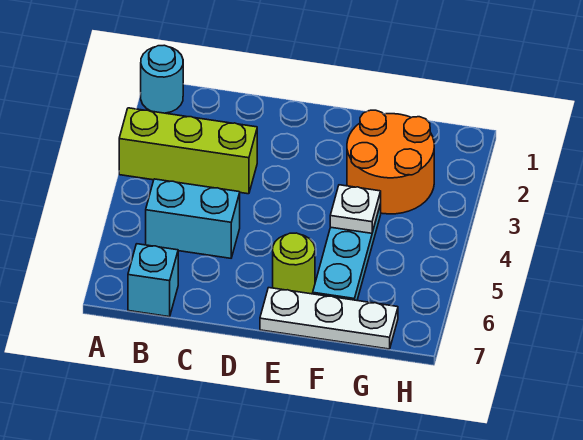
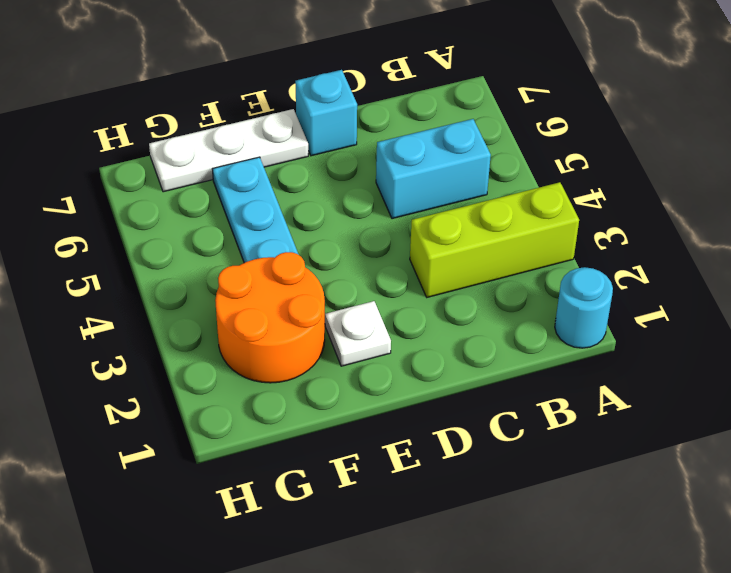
cyan 1x1 brick [128,244,178,317] -> cyan 1x1 brick moved to [295,70,357,156]
lime 1x1 round brick [273,233,315,294] -> none
white 1x1 plate [330,185,381,233] -> white 1x1 plate moved to [325,301,391,366]

